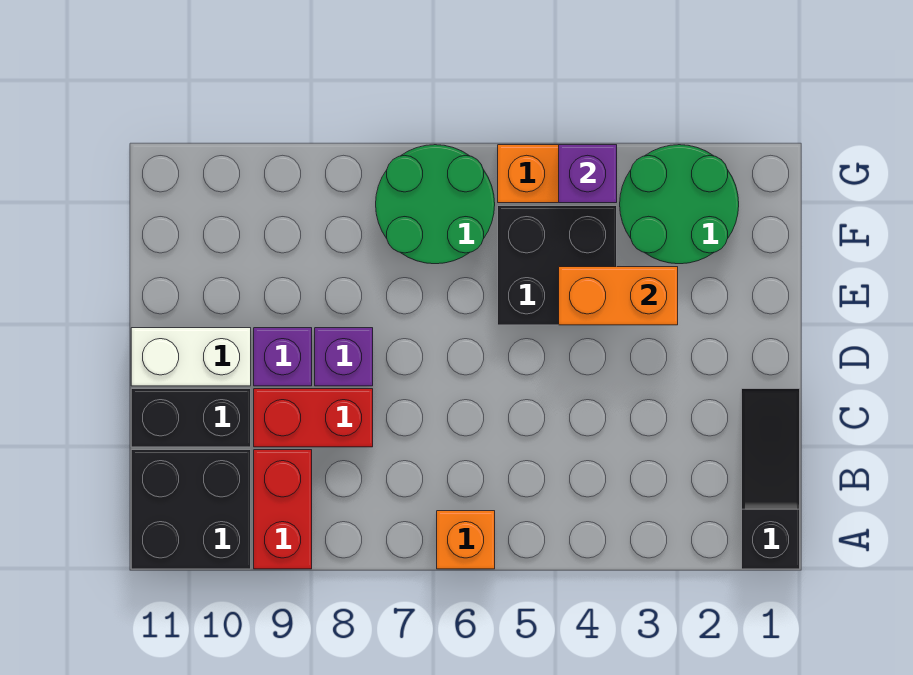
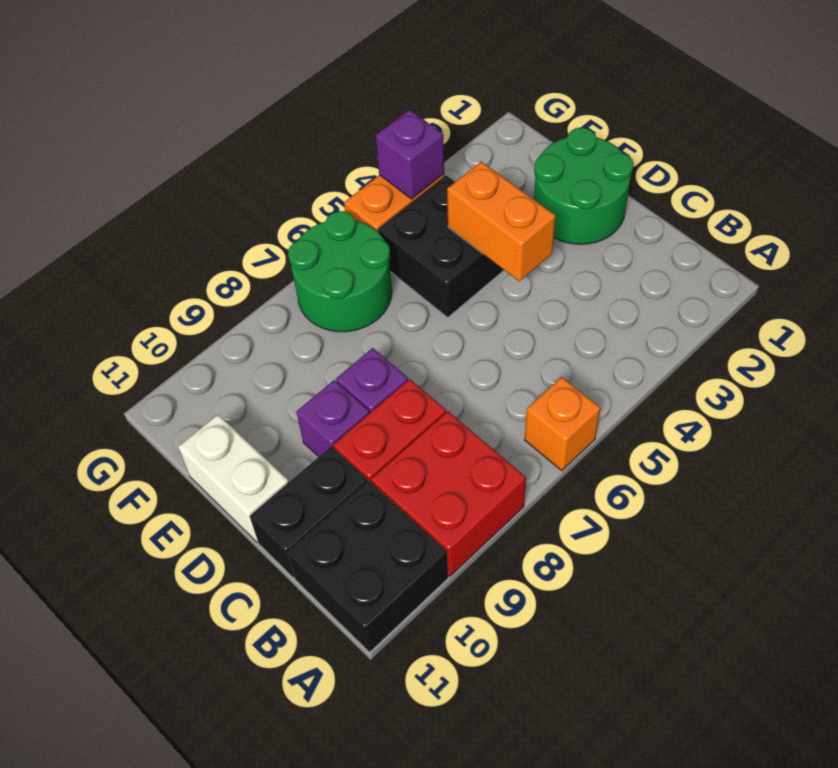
black 1x3 slope [742,389,800,569] -> none
red 1x2 brick [254,450,312,569] -> red 2x2 brick [371,411,526,576]
white 1x2 brick [131,328,251,386] -> white 1x2 brick turned to [178,415,289,543]
orange 1x2 brick [559,267,678,325] -> orange 1x2 brick turned to [447,161,556,281]
green 2x2 round brick [620,145,739,264] -> green 2x2 round brick moved to [534,128,633,244]

